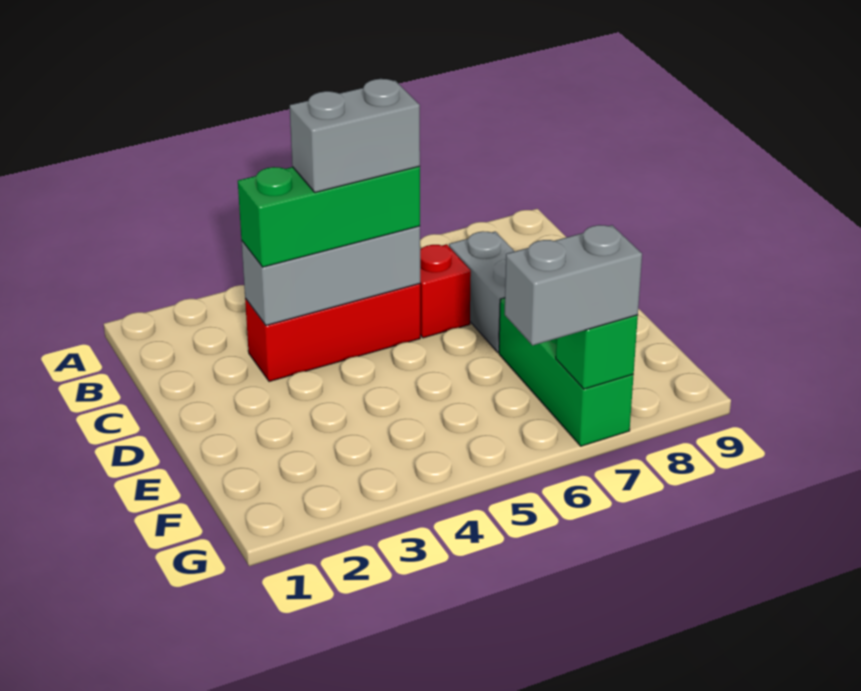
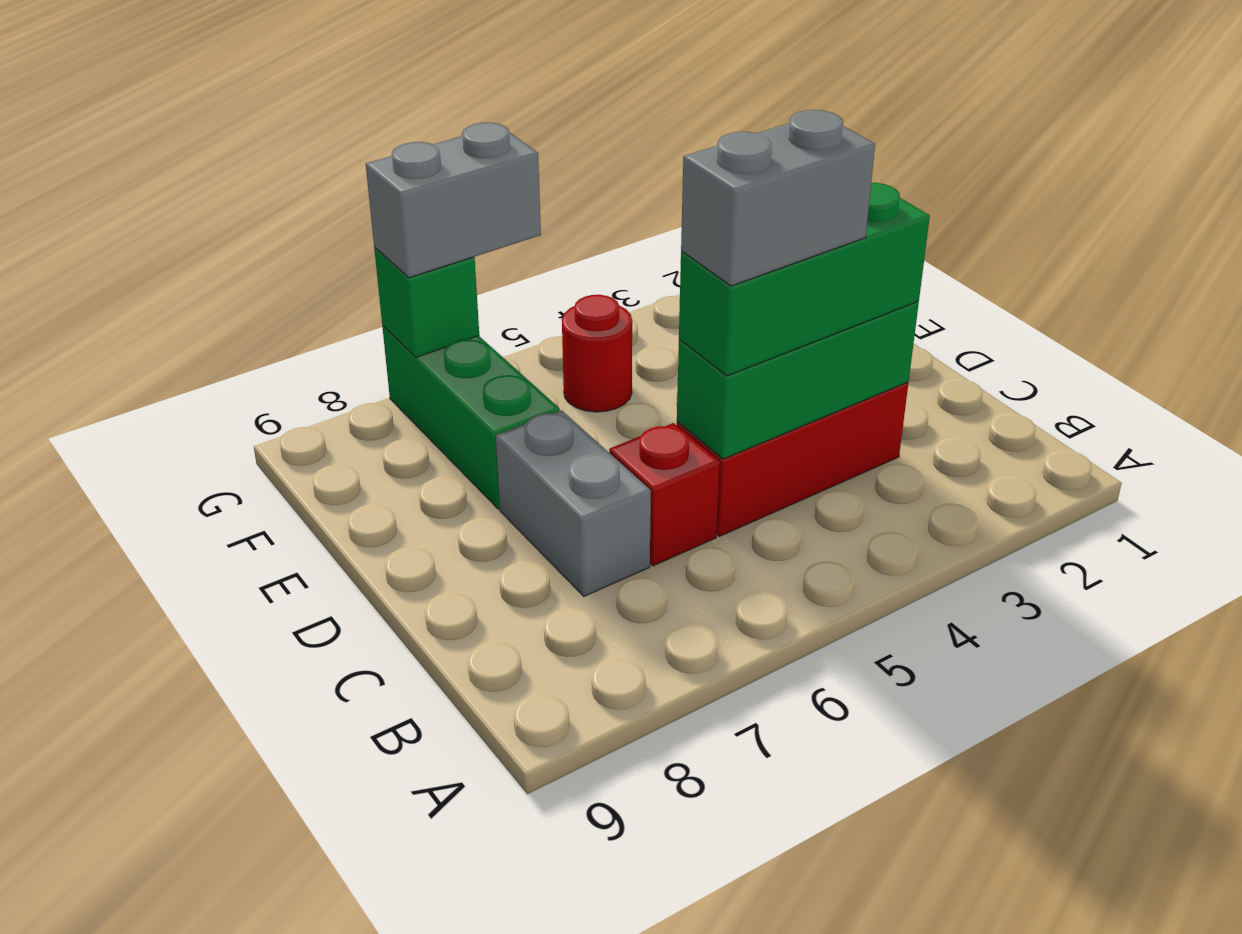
grey 1x3 brick [242,226,420,325] -> green 1x3 brick [677,302,919,459]
none -> red 1x1 round brick [562,295,632,412]

